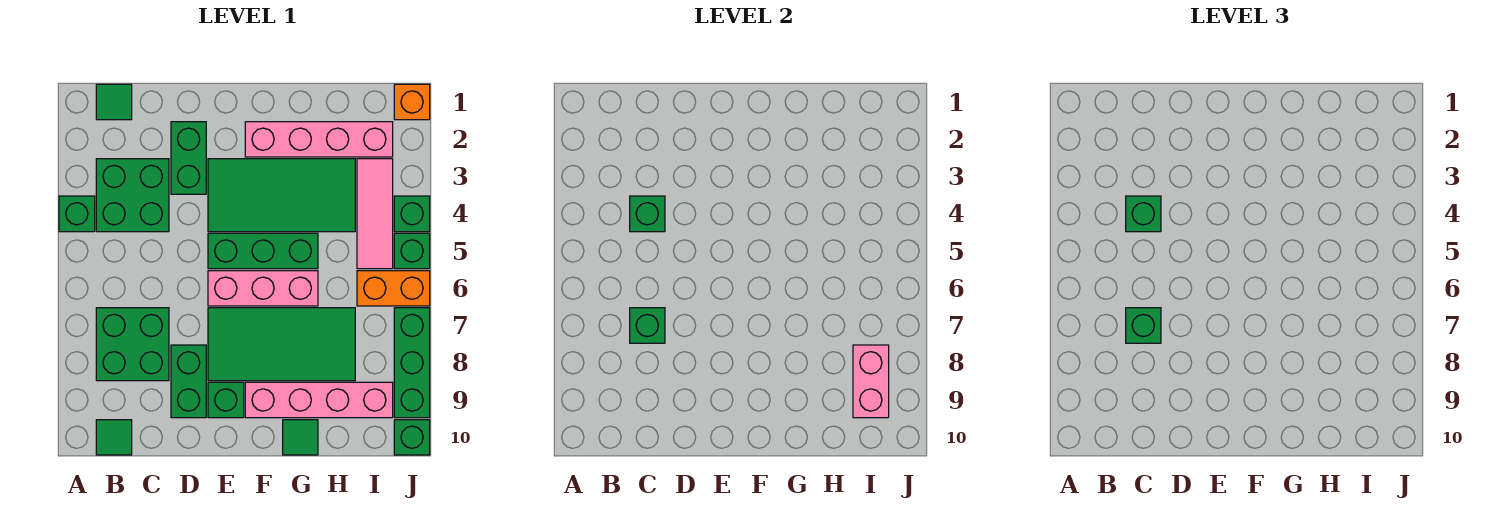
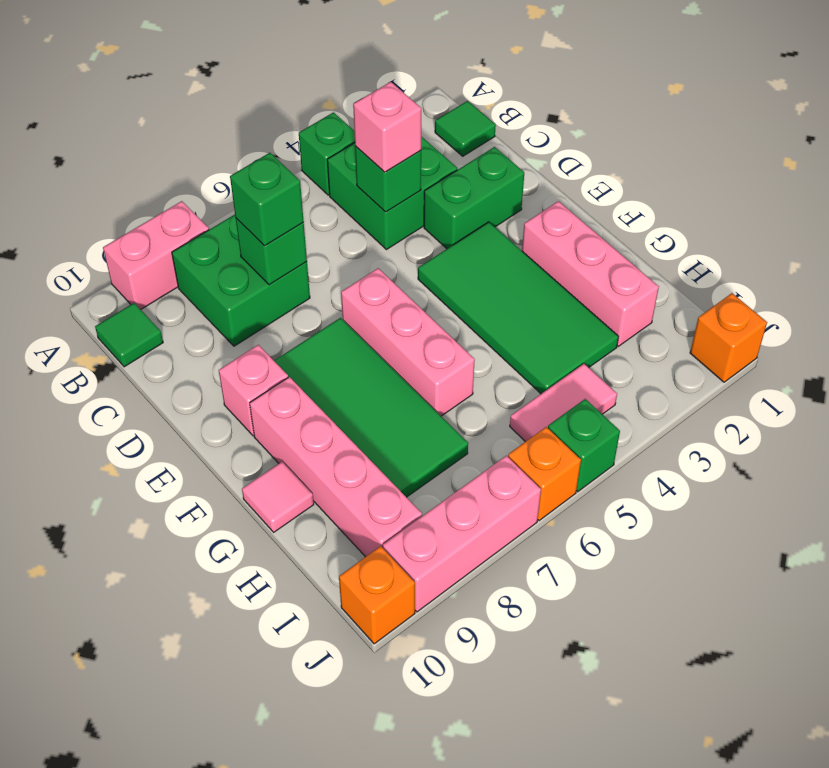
green 1x1 brick [1126,196,1161,232] -> pink 1x1 brick [353,82,421,172]
green 1x2 brick [171,345,206,418] -> none
green 1x3 brick [208,233,318,269] -> none
green 1x1 brick [208,382,244,418] -> pink 1x1 brick [219,345,288,436]
pink 1x4 brick [245,122,393,157] -> pink 1x3 brick [522,201,659,346]
green 1x1 tile [283,420,318,455] -> pink 1x1 tile [242,462,314,532]
pink 1x3 tile [357,159,393,269] -> pink 1x2 tile [510,364,617,442]
orange 1x2 brick [357,271,430,306] -> orange 1x1 brick [508,427,581,521]
pink 1x2 brick [853,345,889,418] -> pink 1x2 brick moved to [103,201,209,309]
green 1x1 brick [394,196,430,232] -> none
green 1x3 brick [394,308,430,418] -> pink 1x3 brick [383,456,541,612]
green 1x1 brick [394,420,430,455] -> orange 1x1 brick [339,546,415,644]

